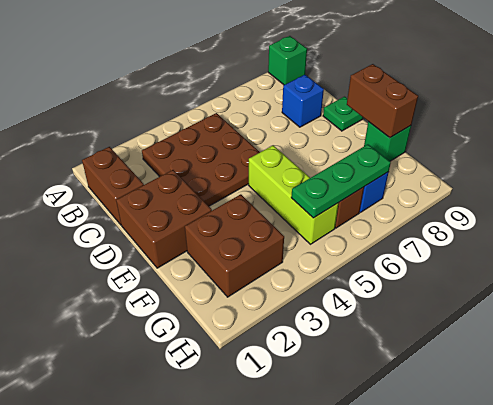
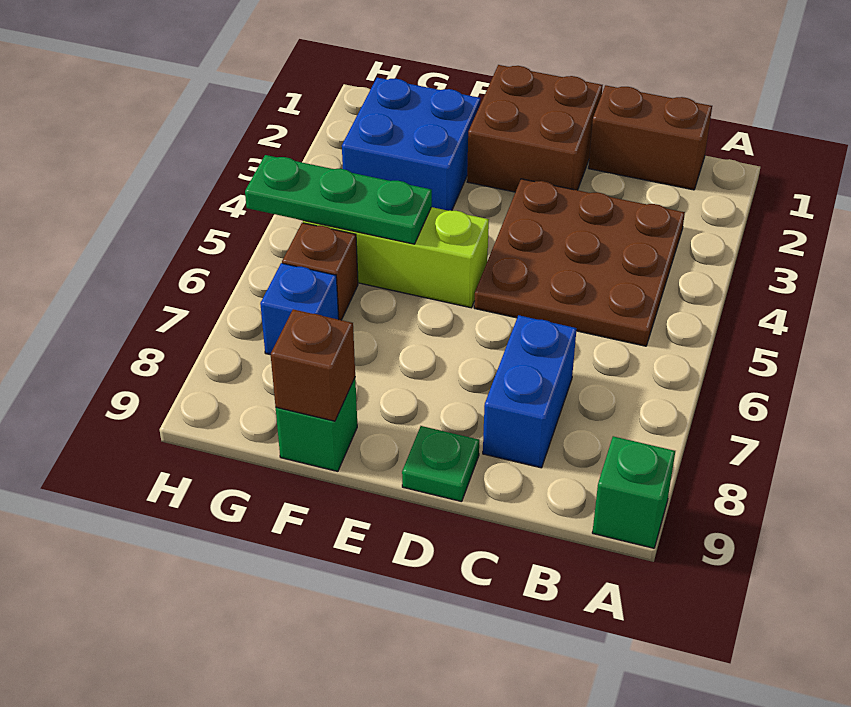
blue 1x1 brick [282,75,324,127] -> blue 1x2 brick [483,315,577,468]
brown 1x2 brick [347,64,418,138] -> brown 1x1 brick [271,309,355,421]
brown 2x2 brick [185,194,284,297] -> blue 2x2 brick [342,78,481,211]
green 1x3 plate [291,144,391,218] -> green 1x3 plate turned to [245,155,432,244]

